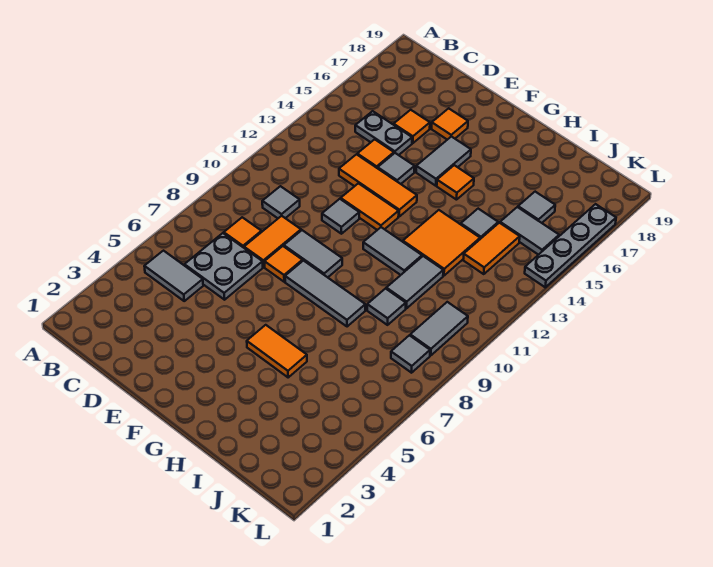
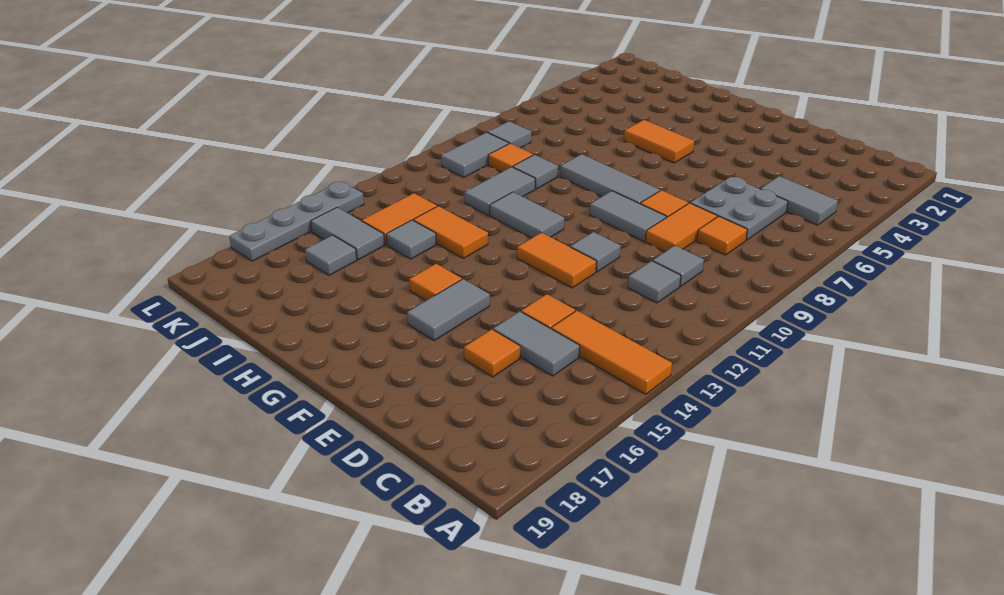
grey 1x2 plate [355,111,412,155] -> grey 1x2 tile [493,311,580,376]
orange 1x3 tile [339,154,417,216] -> orange 1x3 tile moved to [551,311,672,394]
grey 1x1 tile [378,153,414,184] -> grey 1x1 tile moved to [628,261,681,303]
orange 1x1 tile [432,108,468,140] -> orange 1x1 tile moved to [488,143,533,172]
orange 2x2 tile [403,210,480,276] -> orange 1x2 tile [413,206,488,258]

